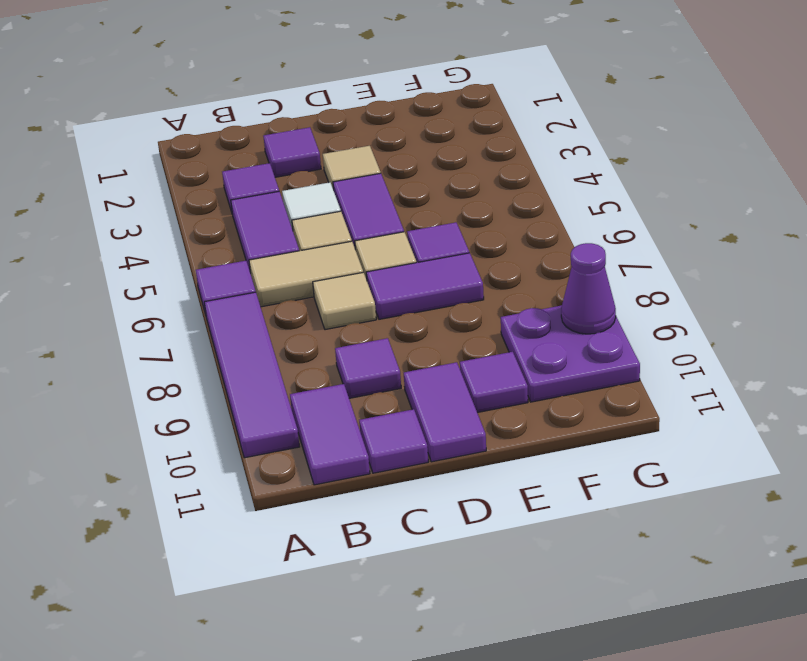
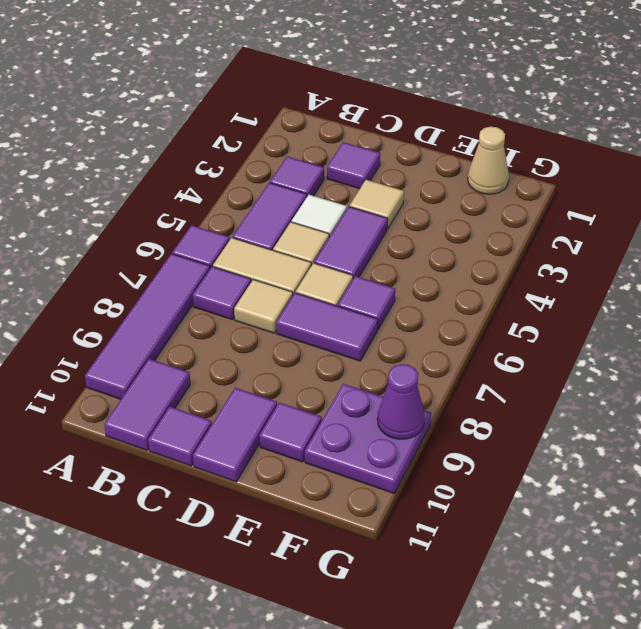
purple 1x1 tile [335,338,401,398] -> purple 1x1 tile moved to [193,267,251,320]
none -> tan 1x1 cone [468,127,509,194]

